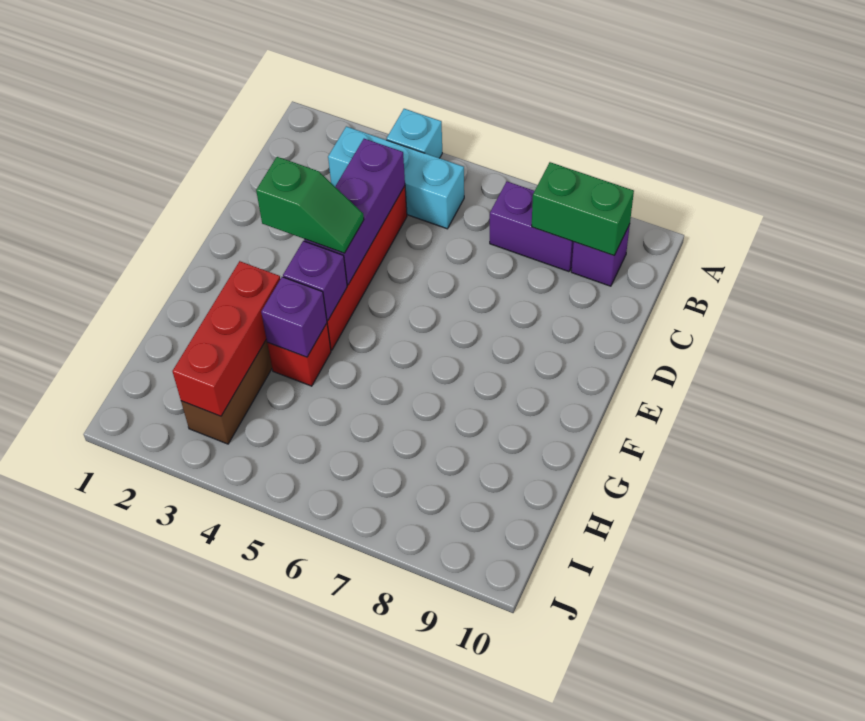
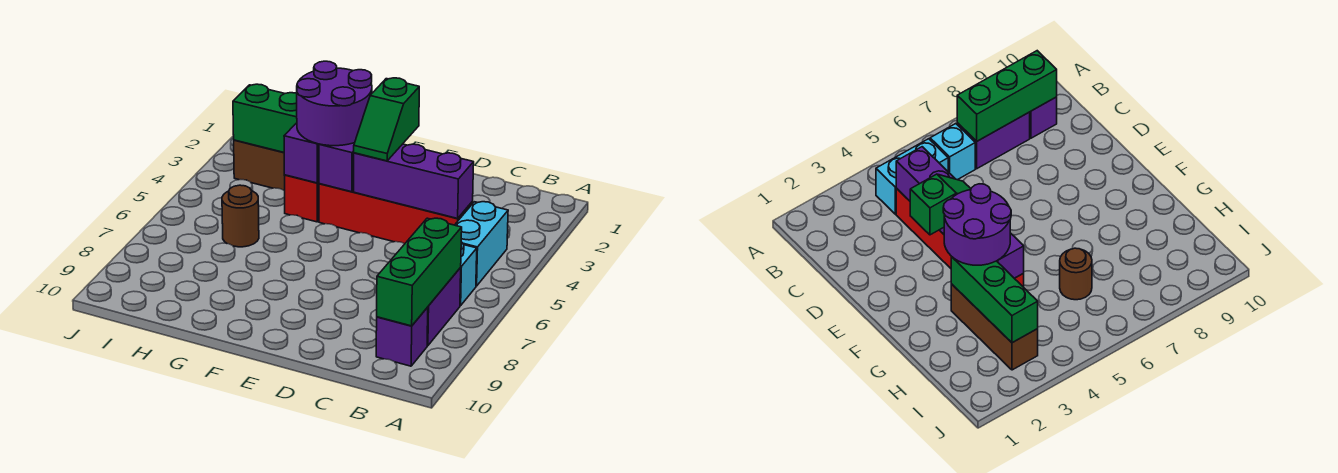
cyan 1x1 brick [387,109,442,158] -> cyan 1x1 brick moved to [460,242,477,306]
cyan 1x3 brick [328,126,464,229] -> cyan 1x2 brick [455,202,508,286]
green 1x2 brick [532,162,634,255] -> green 1x3 brick [377,218,462,326]
none -> purple 2x2 round brick [297,61,372,146]
red 1x3 brick [173,261,280,416] -> green 1x3 brick [233,84,297,152]
none -> brown 1x1 round brick [222,185,259,247]

